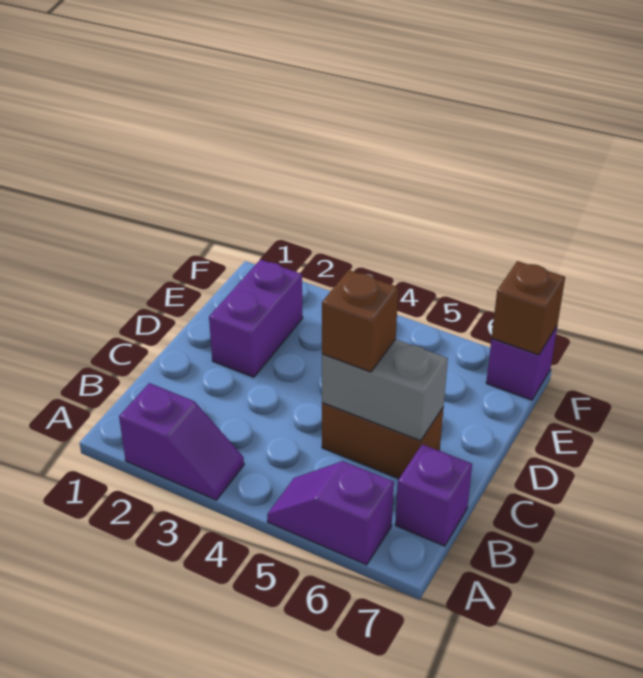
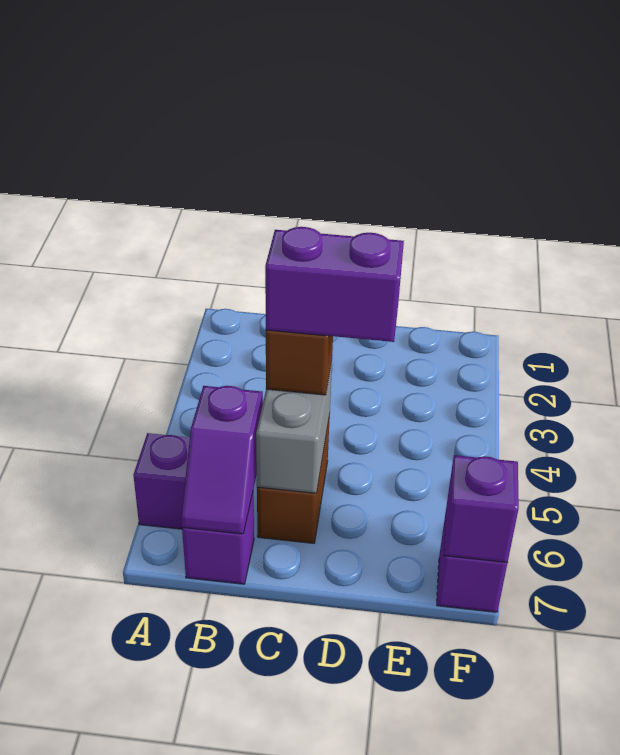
purple 1x2 slope [119,383,244,500] -> purple 1x2 slope moved to [181,386,263,534]
purple 1x2 brick [209,259,303,377] -> purple 1x2 brick moved to [265,227,404,342]
brown 1x1 brick [492,261,565,355] -> purple 1x1 brick [444,455,519,563]

